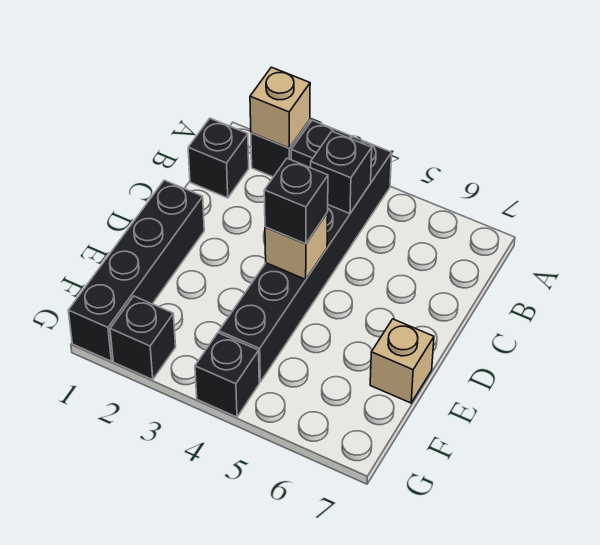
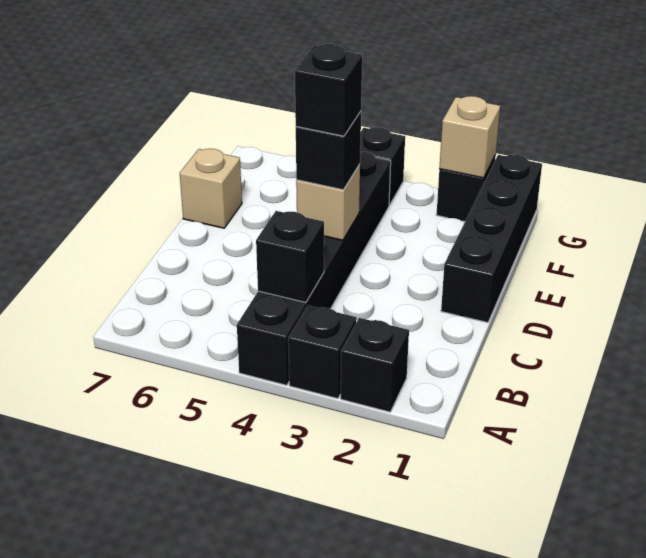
tan 1x1 brick [250,67,310,148] -> tan 1x1 brick moved to [439,96,500,178]
black 1x1 brick [188,118,249,198] -> black 1x1 brick moved to [295,44,362,136]

